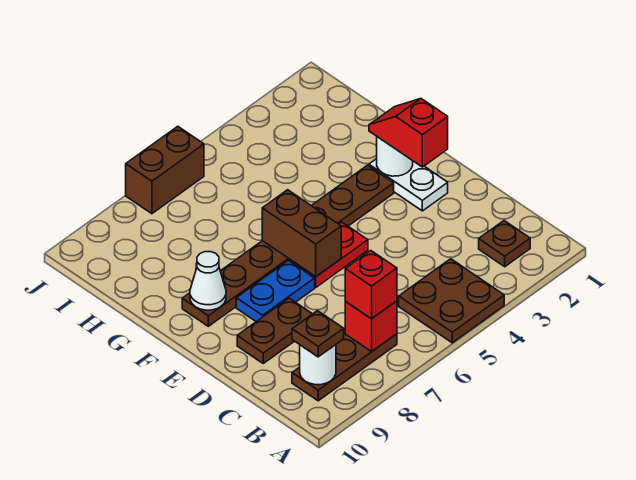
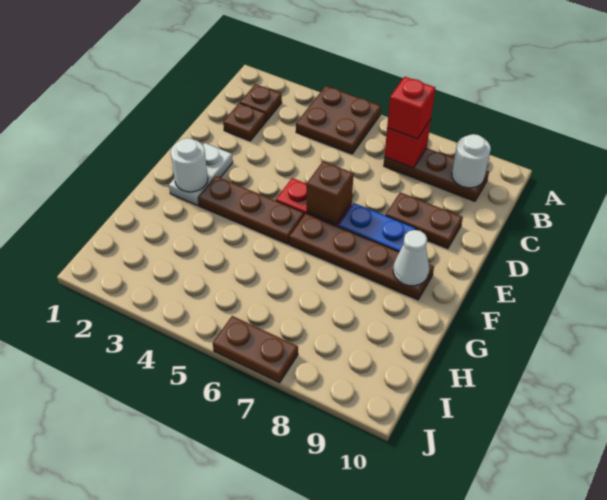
brown 1x1 plate [292,311,344,357] -> brown 1x1 plate moved to [223,103,266,141]
red 1x2 slope [369,99,448,167] -> none
brown 1x2 brick [262,190,341,277] -> brown 1x1 brick [307,161,353,224]
brown 1x2 brick [126,126,204,214] -> brown 1x2 plate [213,316,298,383]

